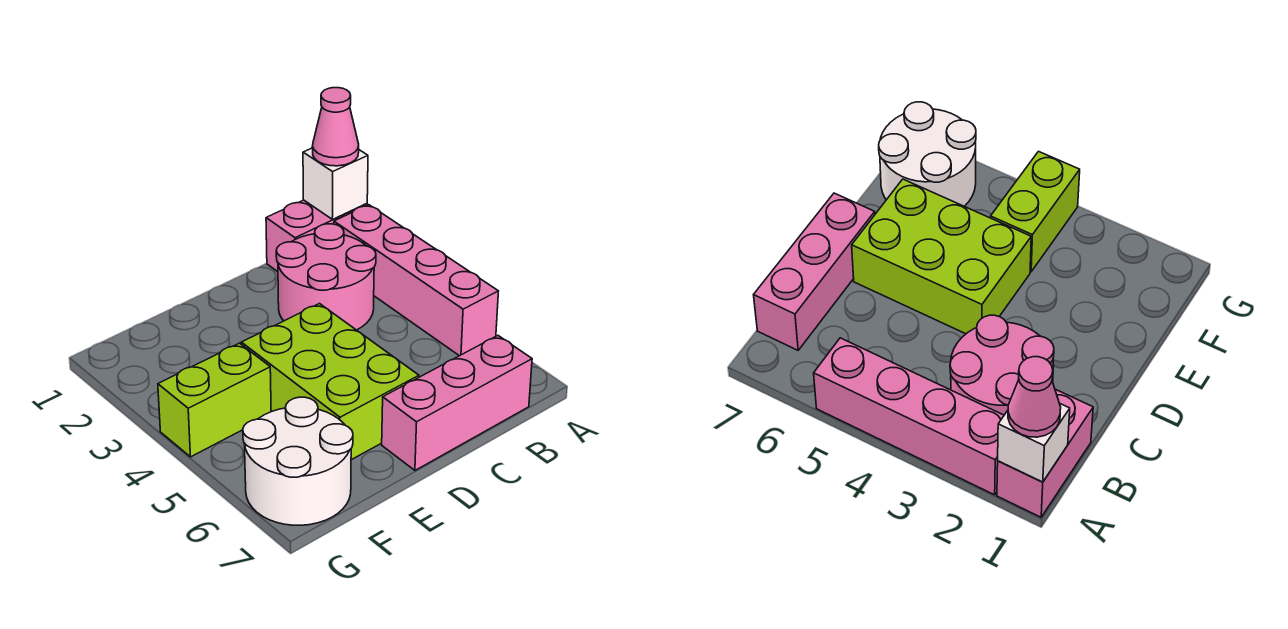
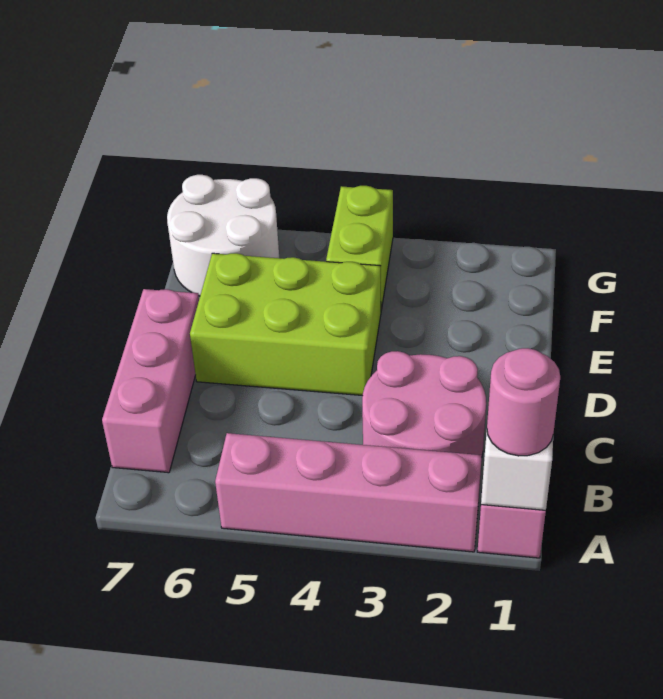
pink 1x1 cone [312,88,359,166] -> pink 1x1 round brick [487,348,560,456]

